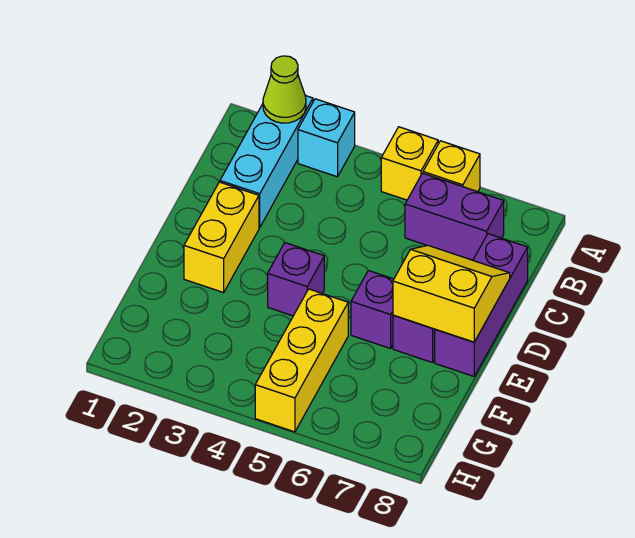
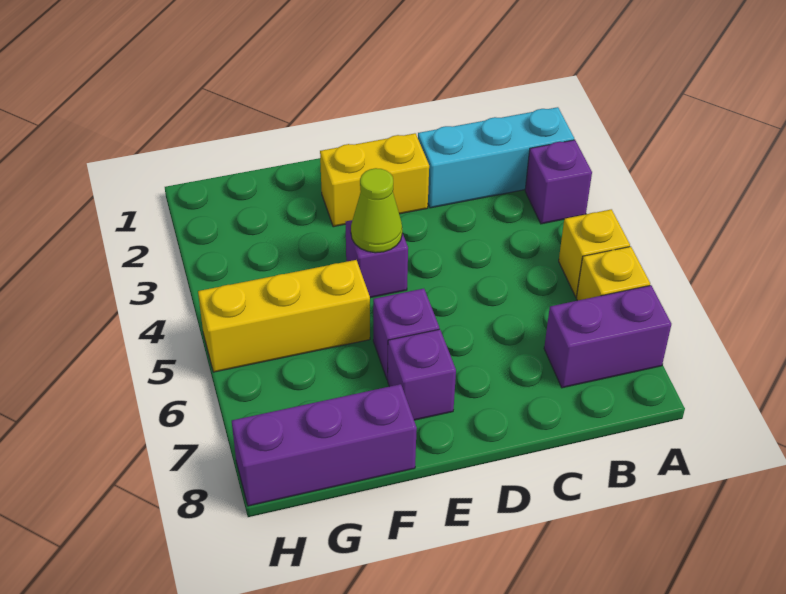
lime 1x1 cone [263,56,306,123] -> lime 1x1 cone moved to [351,168,402,253]
cyan 1x1 brick [298,99,355,177] -> purple 1x1 brick [525,140,592,224]
purple 1x2 brick [405,173,504,260] -> purple 1x2 brick turned to [544,285,671,388]
purple 1x3 brick [435,234,528,376] -> purple 1x3 brick moved to [232,384,417,506]
yellow 2x2 slope [393,245,510,342] -> none

